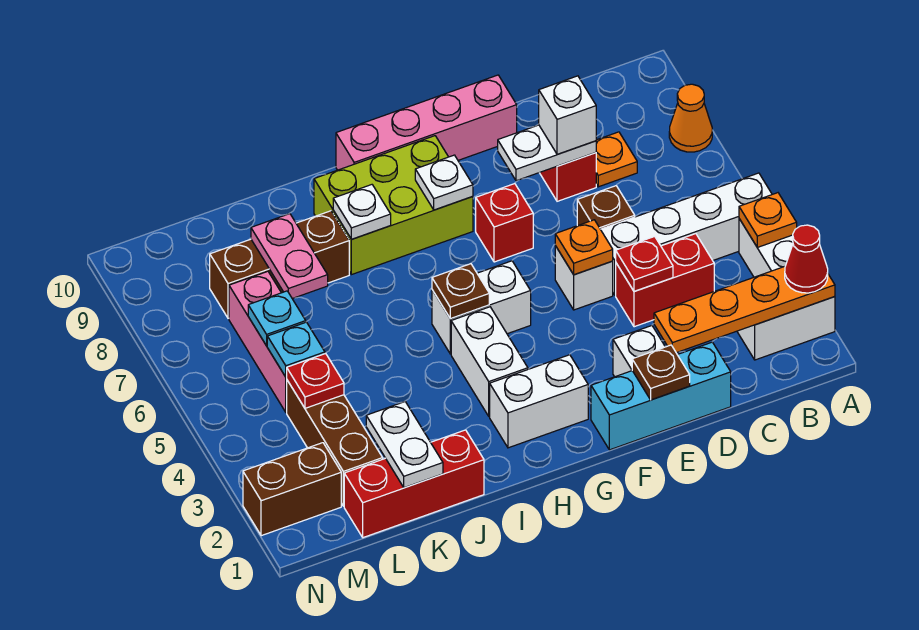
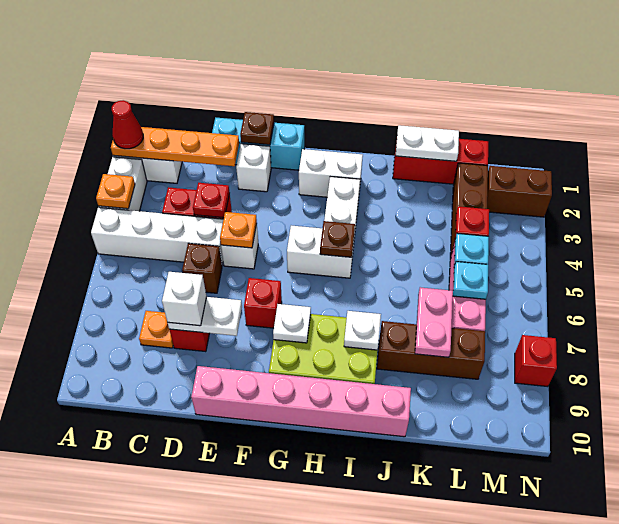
orange 1x1 cone [669,84,712,152] -> none
pink 1x4 brick [336,75,517,170] -> pink 1x6 brick [191,366,411,437]
white 1x2 plate [366,402,443,488] -> white 1x2 plate turned to [395,125,459,161]
none -> red 1x1 brick [515,335,557,387]

